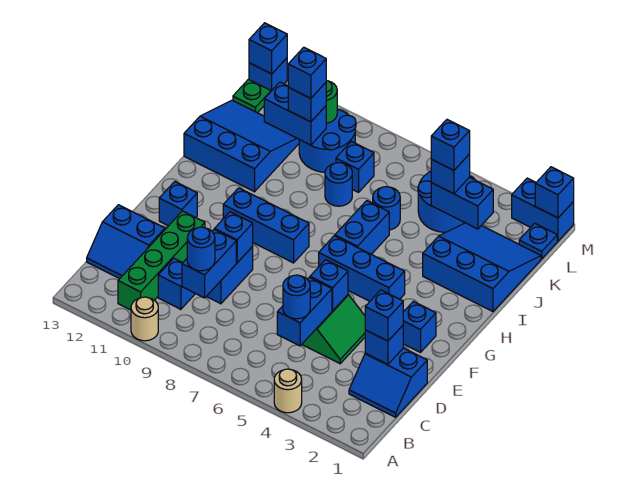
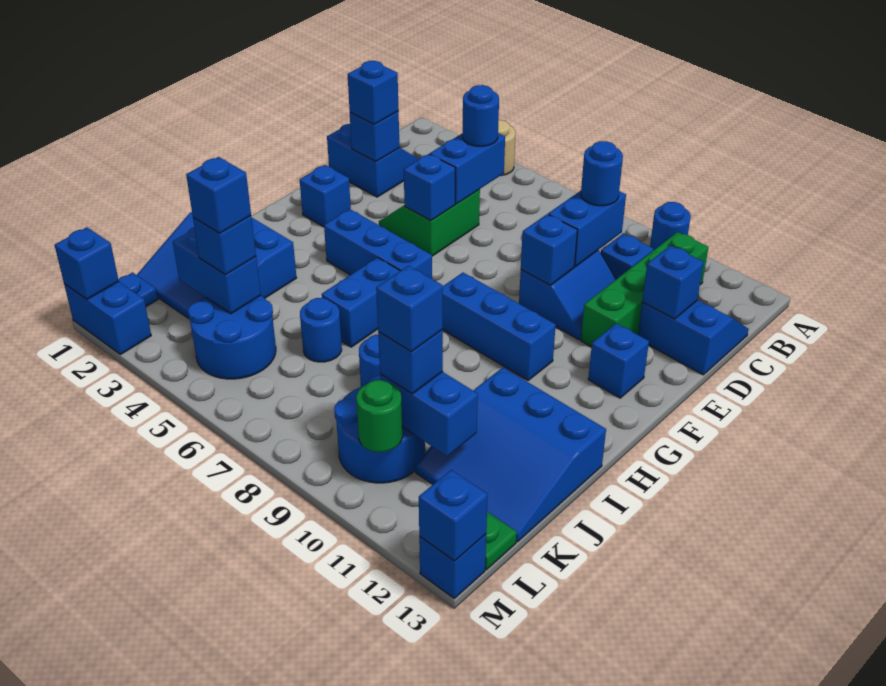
tan 1x1 round brick [131,297,158,341] -> blue 1x1 round brick [650,202,691,250]
blue 1x1 brick [336,142,374,192] -> blue 1x1 brick moved to [642,245,704,319]

